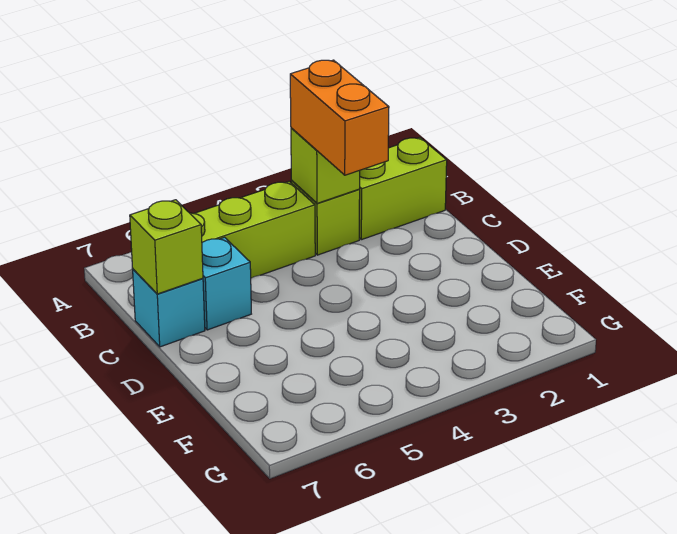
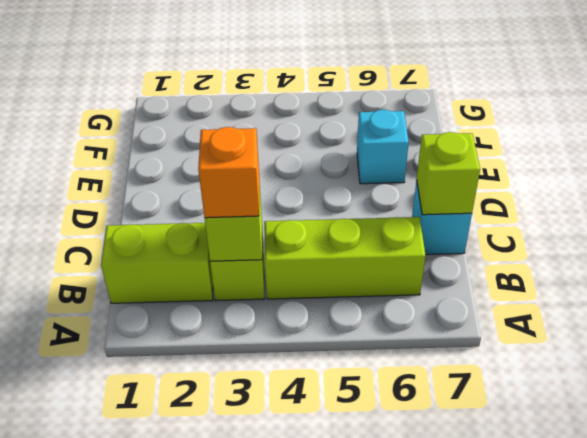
orange 1x2 brick [290,60,389,175] -> orange 1x1 brick [198,127,259,218]
cyan 1x1 brick [202,237,251,330] -> cyan 1x1 brick moved to [357,110,409,184]

